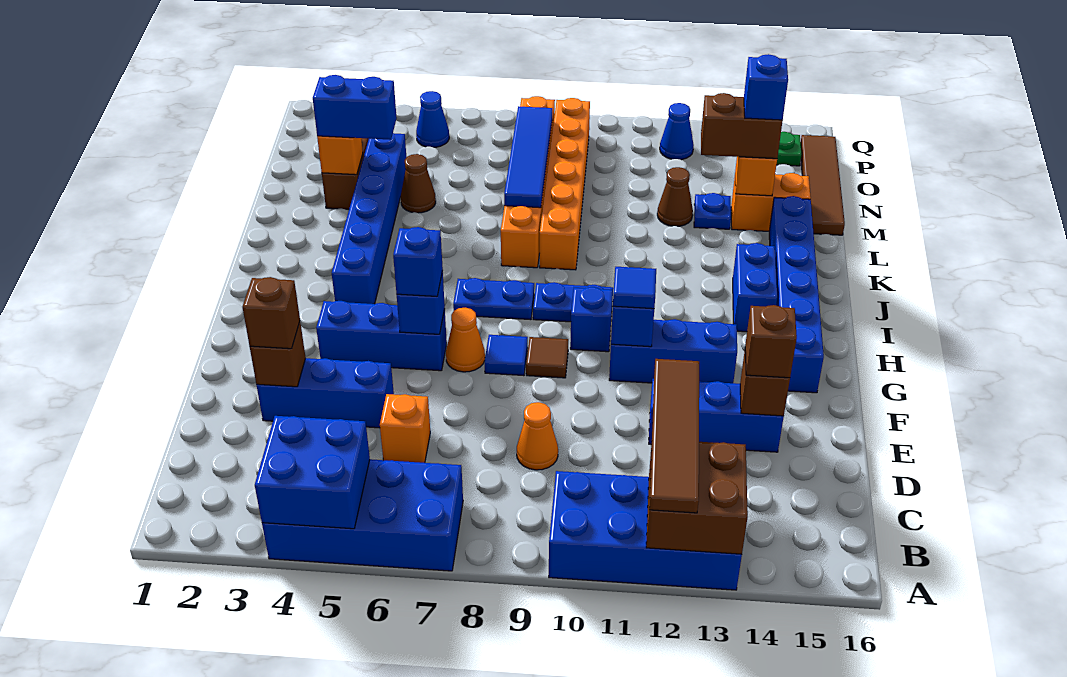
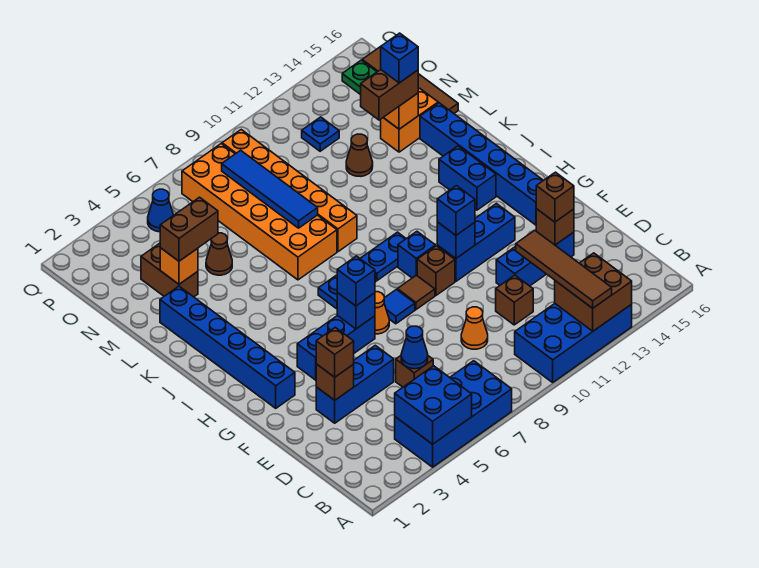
orange 1x1 brick [380,394,430,463] -> brown 1x1 brick [396,356,433,387]
none -> brown 1x1 brick [496,275,533,325]
none -> brown 1x1 brick [417,246,455,296]
blue 1x1 tile [613,267,656,309] -> blue 1x1 brick [437,186,475,235]
blue 1x6 brick [332,133,406,304] -> blue 1x6 brick moved to [160,286,295,408]
orange 1x6 brick [501,96,555,268] -> orange 2x6 brick [182,144,337,280]
blue 1x2 brick [313,75,397,140] -> brown 1x2 brick [160,197,218,261]
blue 1x1 plate [694,193,731,229] -> blue 1x1 plate moved to [302,117,339,151]
blue 1x1 cone [660,103,694,160] -> blue 1x1 cone moved to [401,326,428,369]

